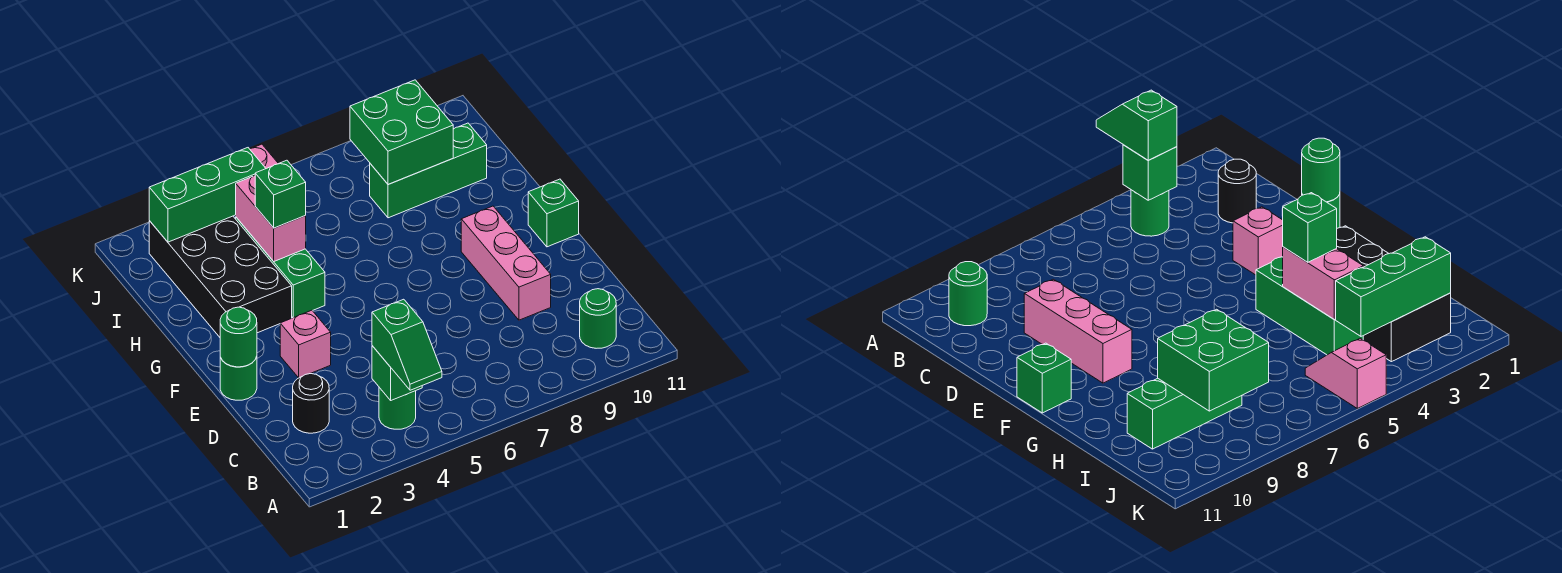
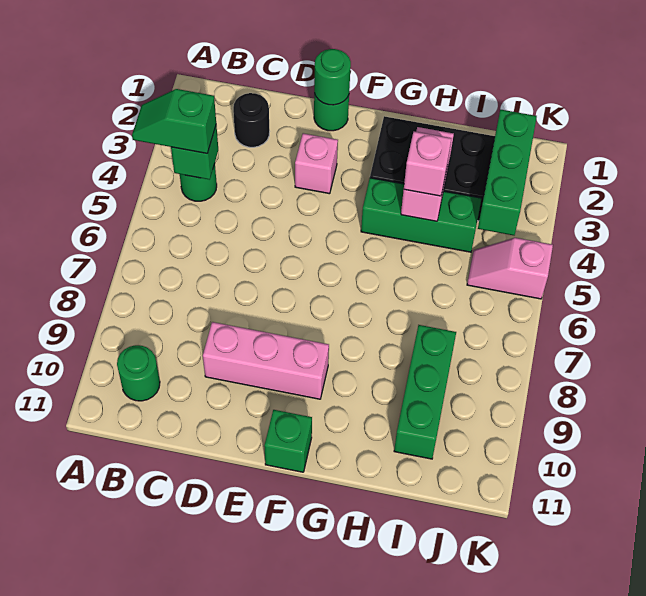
pink 1x2 brick [236,175,306,261] -> pink 1x2 brick turned to [401,127,454,221]
green 1x1 brick [255,160,306,228] -> pink 1x1 brick [404,131,451,196]
green 2x2 brick [350,80,453,184] -> none

